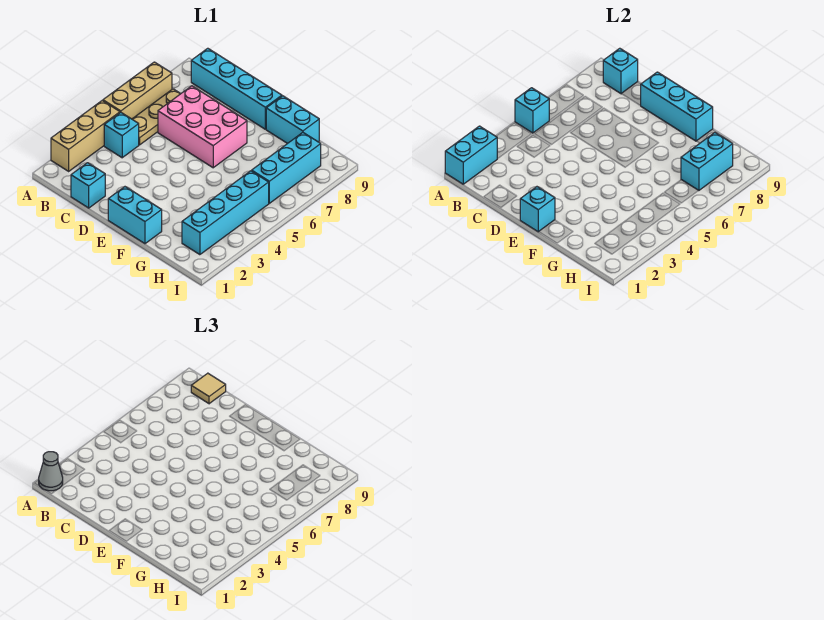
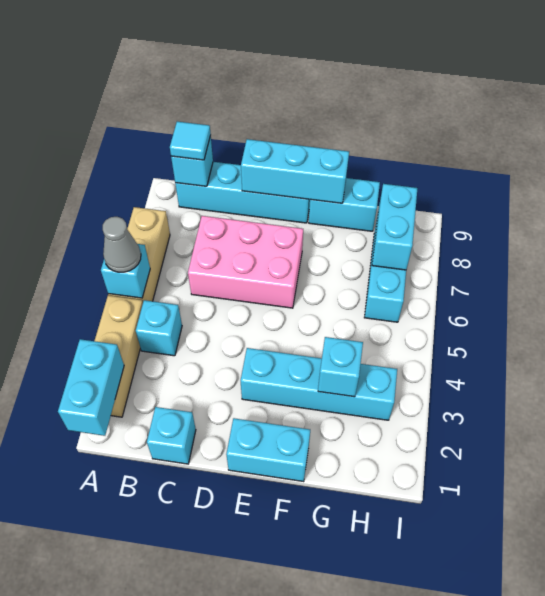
grey 1x1 cone [39,452,63,491] -> grey 1x1 cone moved to [103,217,141,272]
tan 1x3 plate [132,89,181,145] -> none
tan 1x1 tile [191,373,226,404] -> cyan 1x1 tile [170,121,211,160]
cyan 1x1 brick [520,187,555,232] -> cyan 1x1 brick moved to [318,337,363,397]
cyan 1x4 brick [182,171,269,255] -> cyan 1x4 brick turned to [241,348,397,420]

